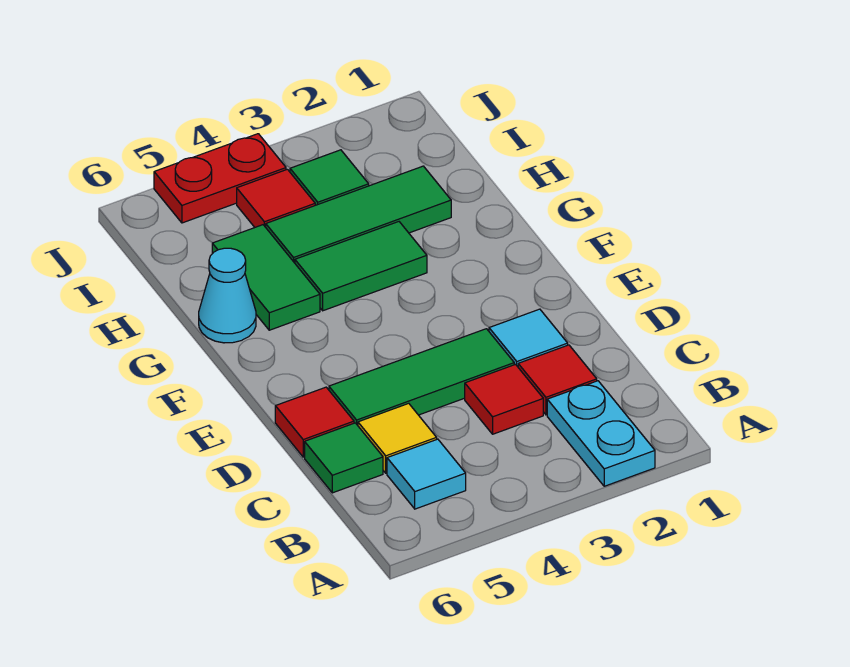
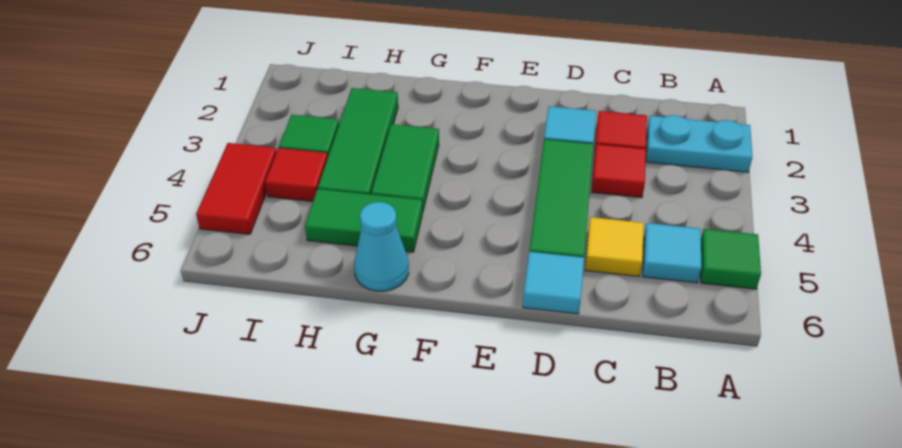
green 1x1 tile [305,423,383,493] -> green 1x1 tile moved to [700,229,761,289]
red 1x1 tile [275,387,354,457] -> cyan 1x1 tile [523,252,584,314]
red 1x2 plate [154,134,286,223] -> red 1x2 tile [196,143,276,234]

